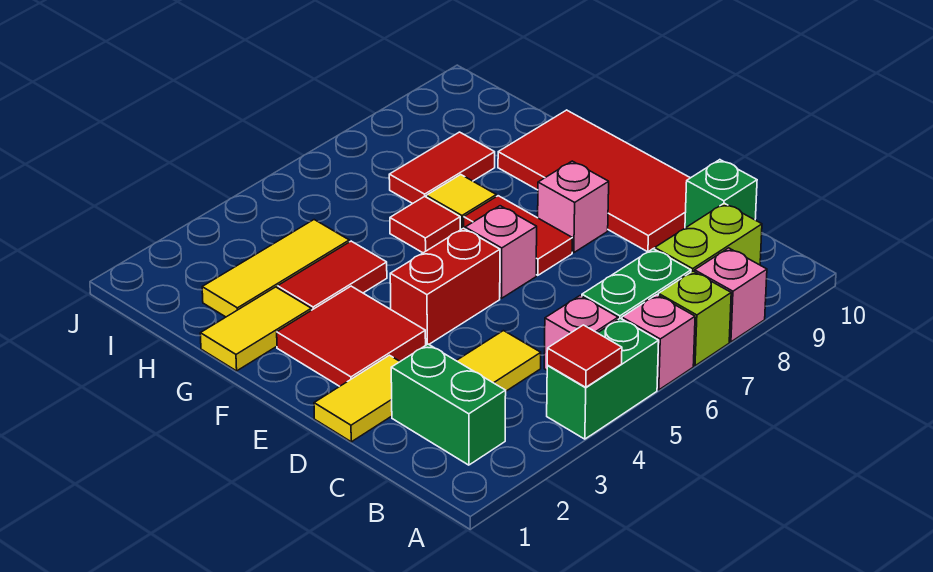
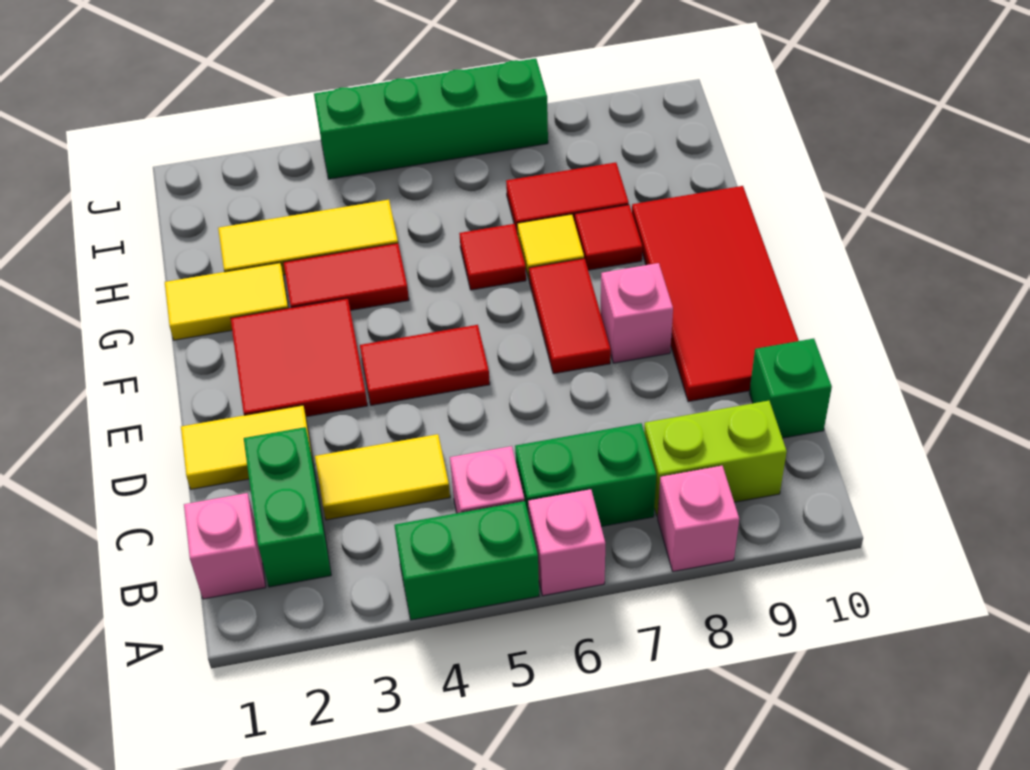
red 1x1 tile [547,325,622,387] -> red 1x1 tile moved to [575,205,642,270]
lime 1x1 brick [658,271,731,366] -> none
red 1x2 brick [390,228,500,345] -> red 1x2 tile [360,325,490,405]
pink 1x1 brick [465,206,537,298] -> pink 1x1 brick moved to [184,493,266,599]
none -> green 1x4 brick [314,58,548,179]

